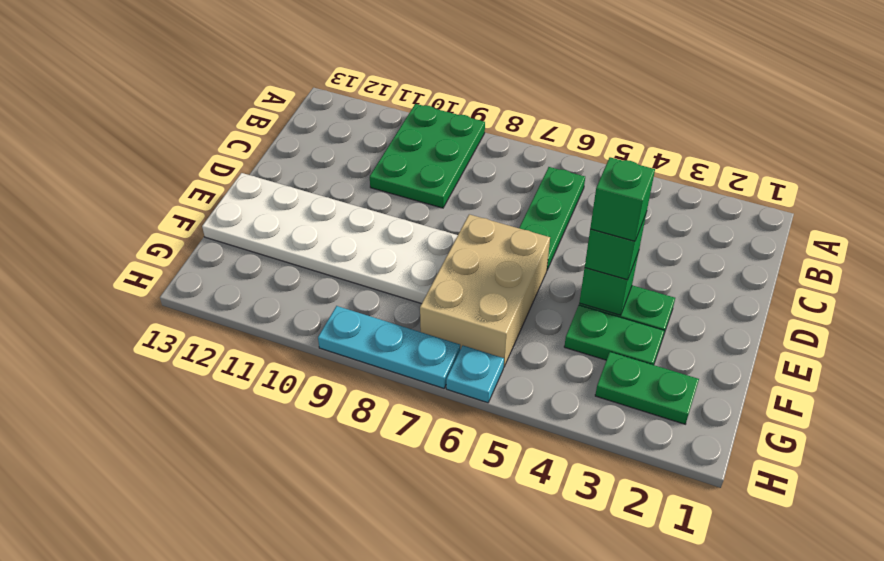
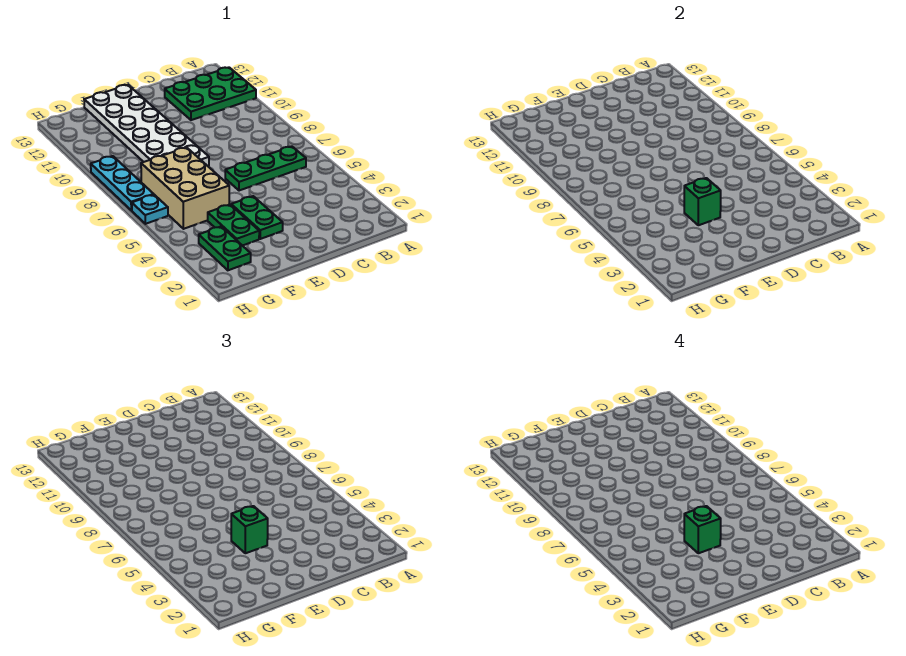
green 2x3 plate [370,104,485,208] -> green 2x3 plate moved to [165,67,256,120]
tan 2x3 brick [420,214,550,366] -> tan 2x3 brick turned to [141,147,229,229]

